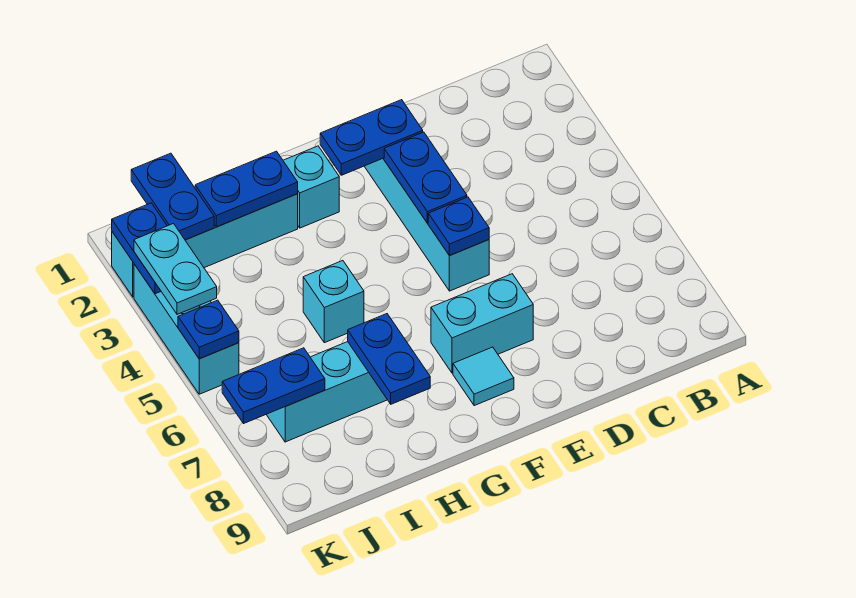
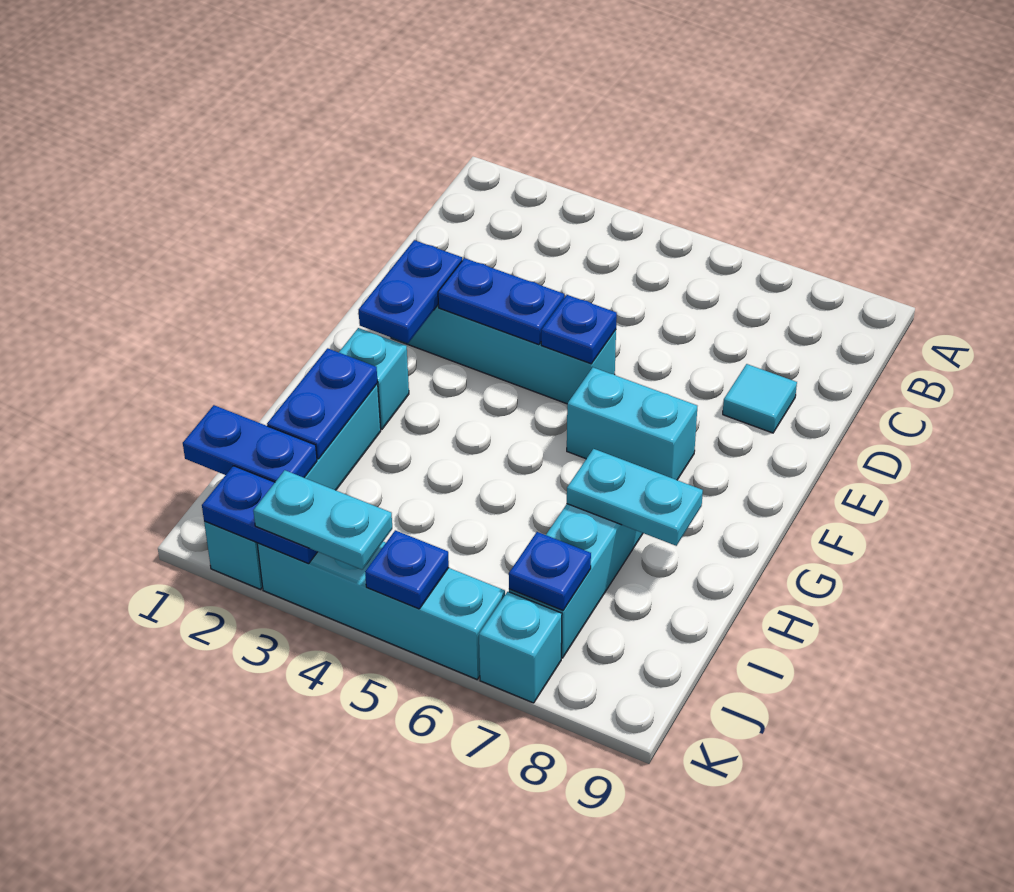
cyan 1x2 brick [431,274,533,373] -> cyan 1x2 brick turned to [567,367,697,480]
cyan 1x1 tile [453,347,514,406] -> cyan 1x1 tile moved to [723,364,797,433]
cyan 1x1 brick [303,261,364,343] -> cyan 1x1 brick moved to [479,592,562,703]
blue 1x2 plate [348,314,430,404] -> cyan 1x2 plate [567,449,703,546]
blue 1x2 plate [222,348,325,424] -> blue 1x1 plate [509,532,591,610]
cyan 1x3 brick [134,264,239,394] -> cyan 1x4 brick [257,542,505,679]

